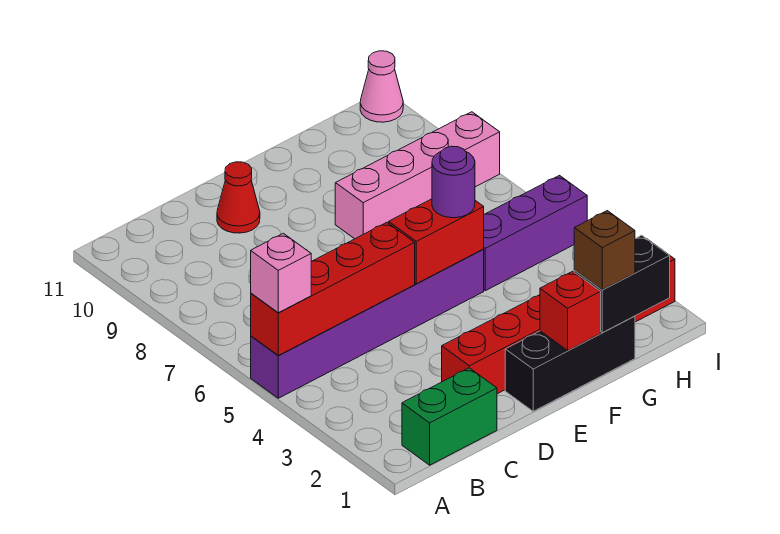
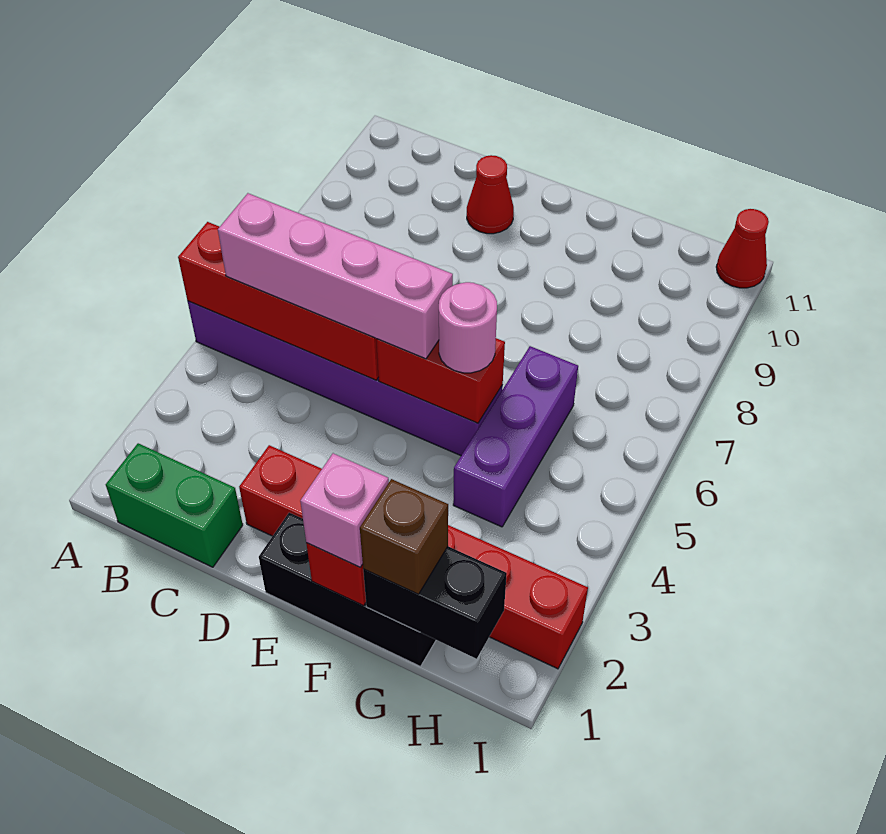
pink 1x1 brick [251,233,311,313] -> pink 1x1 brick moved to [300,453,389,567]
purple 1x1 round brick [432,146,475,218] -> pink 1x1 round brick [439,282,497,373]
pink 1x4 brick [335,112,500,239] -> pink 1x4 brick moved to [218,193,453,359]
purple 1x3 brick [484,175,587,291] -> purple 1x3 brick turned to [453,346,578,527]
pink 1x1 cone [360,51,403,122] -> red 1x1 cone [716,209,769,288]

